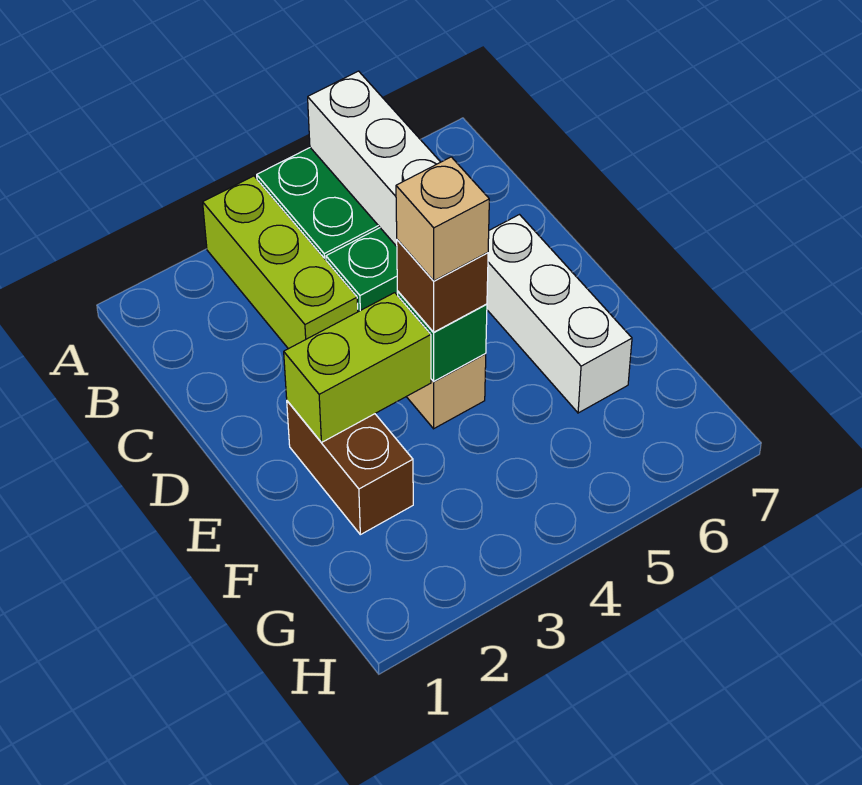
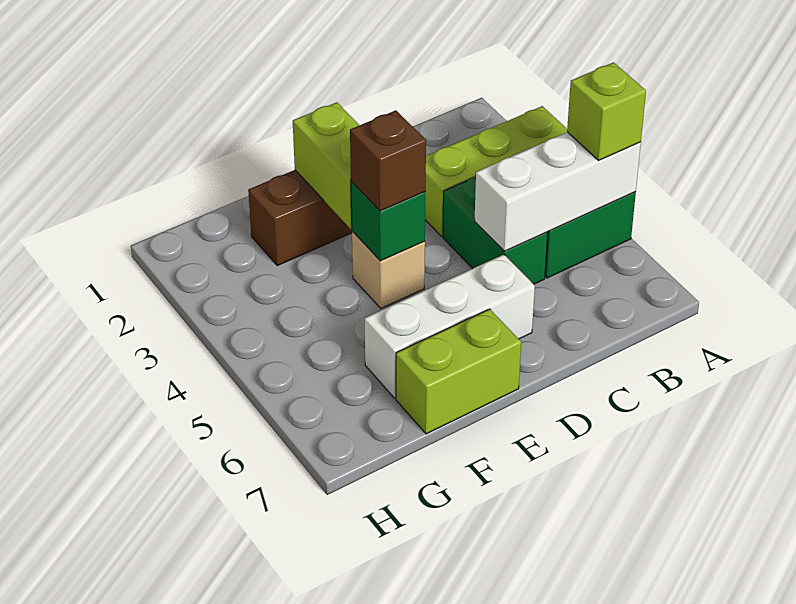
none -> lime 1x1 brick [567,62,646,160]
tan 1x1 brick [396,157,489,281] -> none
none -> lime 1x2 brick [396,309,521,434]

